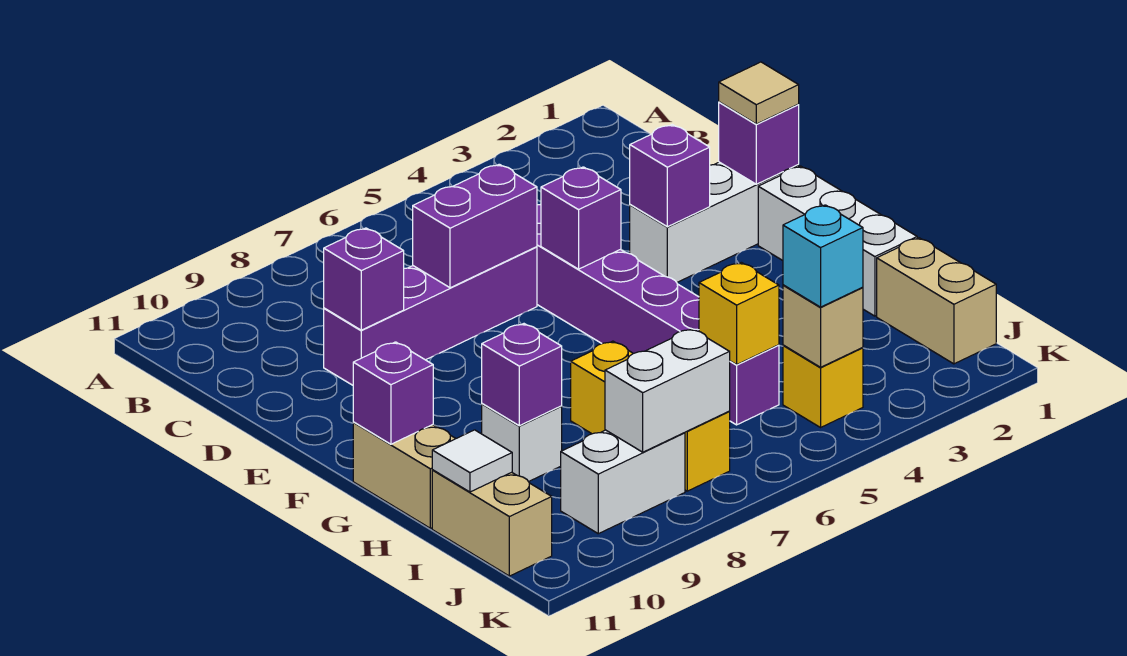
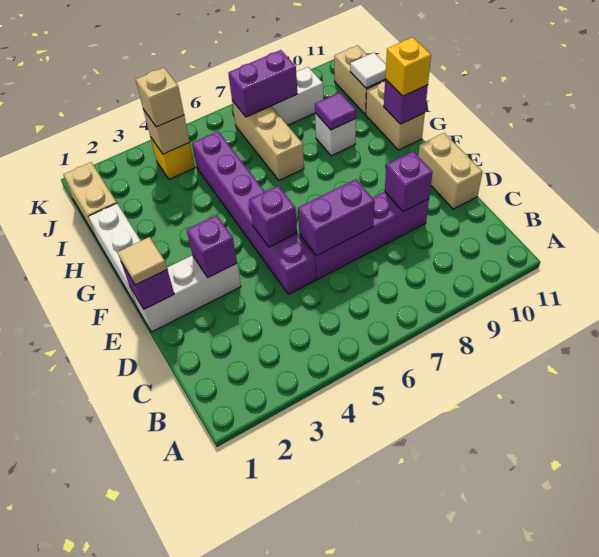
none -> tan 1x2 brick [418,133,482,209]
yellow 1x3 brick [571,341,730,491] -> tan 1x3 brick [232,101,304,181]
purple 1x1 brick [482,324,562,426] -> purple 1x1 tile [315,92,356,130]
yellow 1x1 brick [699,262,779,365] -> yellow 1x1 brick moved to [385,37,431,96]
cyan 1x1 brick [783,205,863,307] -> tan 1x1 brick [136,68,184,127]
white 1x2 brick [605,329,730,452] -> purple 1x2 brick [228,50,297,117]

